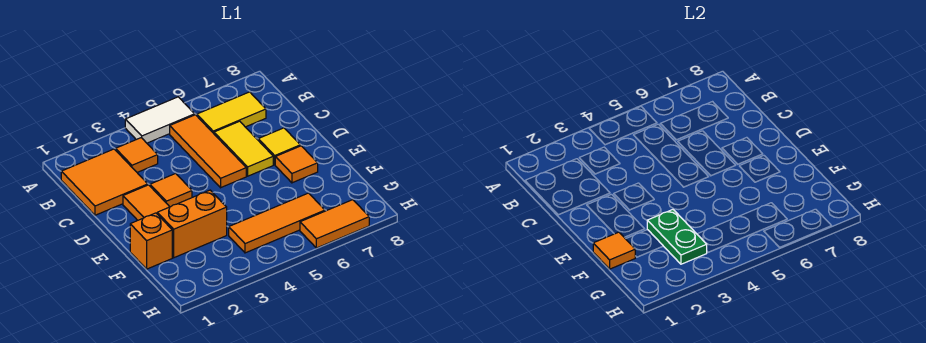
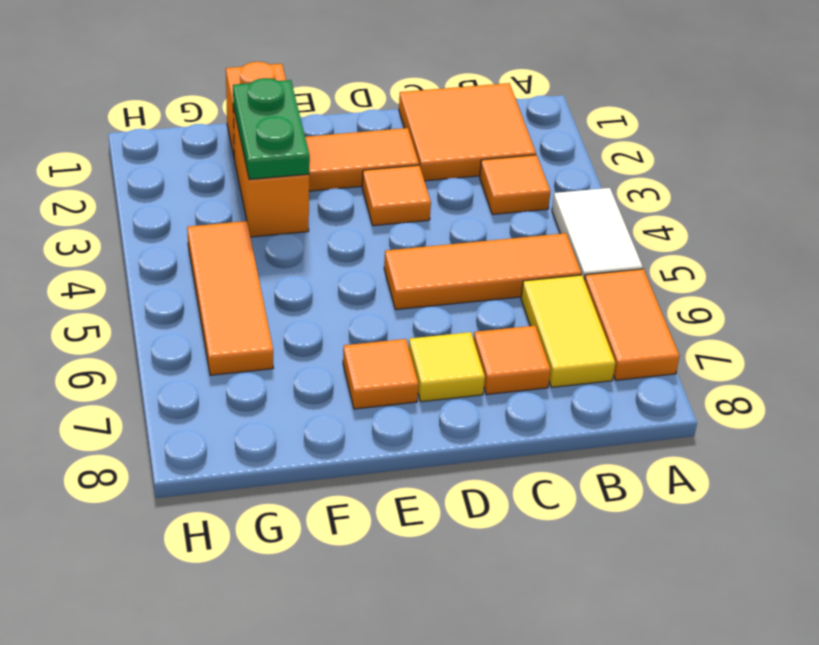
yellow 1x2 tile [214,121,273,176] -> none
orange 1x1 tile [593,232,635,269] -> orange 1x1 tile moved to [474,326,550,395]
green 1x2 plate [647,210,707,264] -> green 1x2 plate turned to [233,78,310,179]
orange 1x2 tile [300,200,369,248] -> orange 1x2 tile moved to [584,269,679,380]

